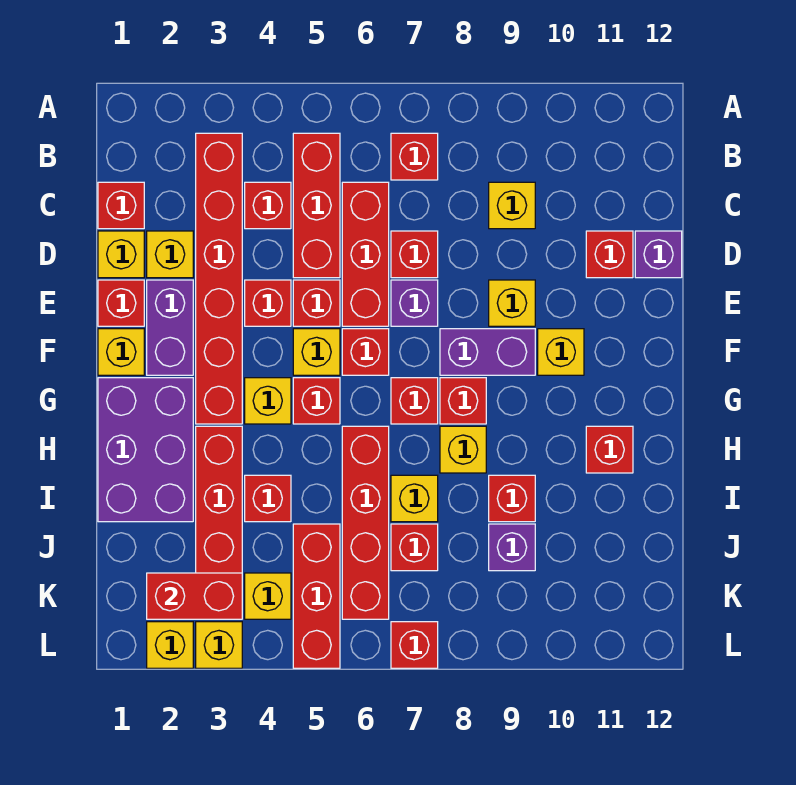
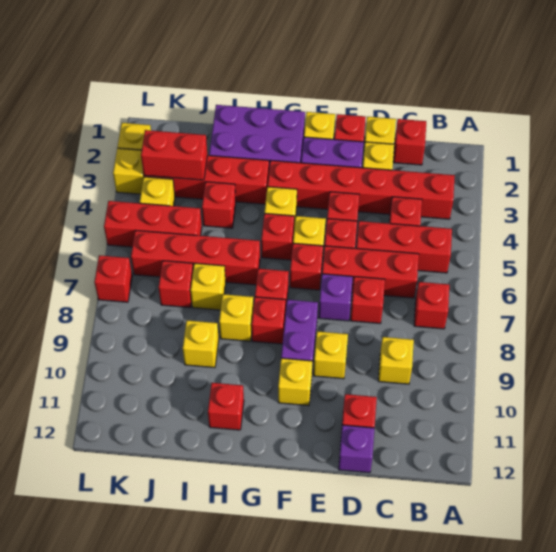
red 1x1 brick [489,475,535,522] -> yellow 1x1 brick [183,320,219,368]
purple 1x1 brick [489,524,535,571] -> none
red 1x2 brick [147,573,242,619] -> red 1x2 brick turned to [141,130,207,180]

